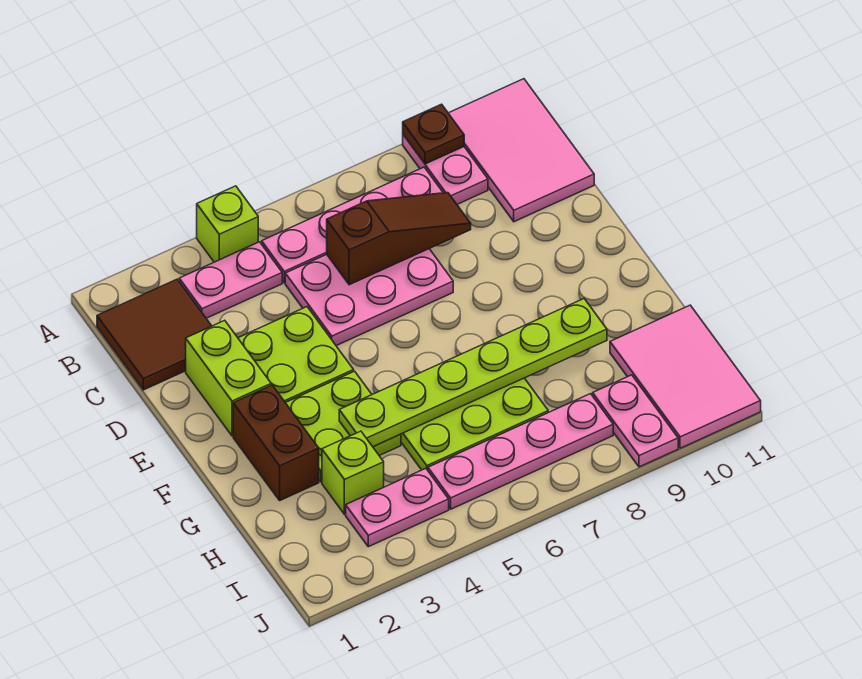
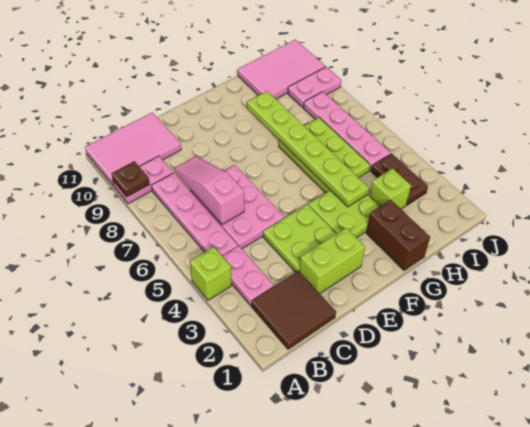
brown 1x3 slope [327,193,471,285] -> pink 1x3 slope [174,156,244,225]
brown 1x2 brick [233,385,319,500] -> brown 1x2 brick turned to [366,200,430,270]
pink 1x2 plate [346,468,449,547] -> brown 1x2 plate [371,153,428,205]

